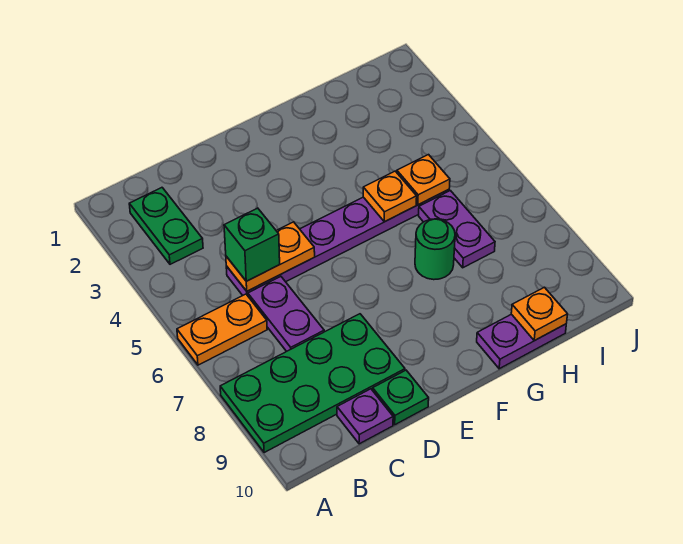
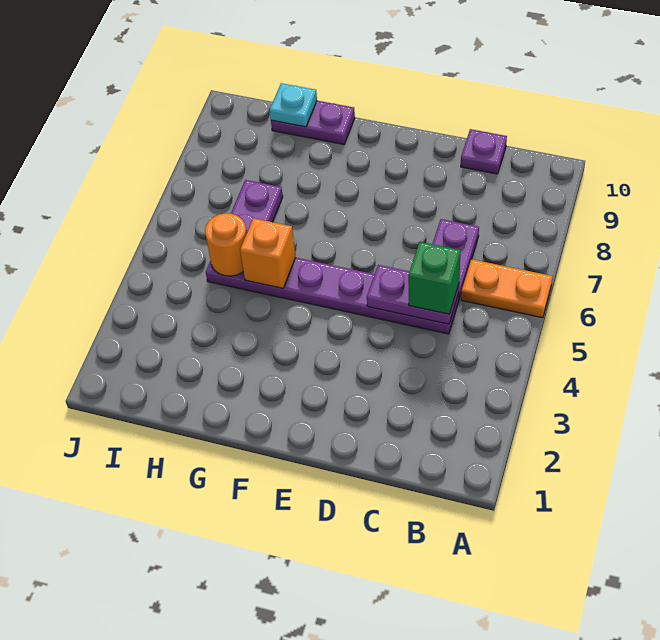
green 2x4 plate [220,314,405,453] -> none
green 1x2 plate [129,188,203,264] -> none
orange 1x2 plate [226,222,315,291] -> purple 1x2 plate [367,265,459,324]
green 1x1 plate [373,370,429,425] -> none
orange 1x1 plate [363,171,417,222] -> orange 1x1 brick [240,218,296,288]
green 1x1 round brick [415,219,455,280] -> none
orange 1x1 plate [397,155,450,205] -> orange 1x1 round brick [205,213,247,276]
orange 1x1 plate [511,287,568,341] -> cyan 1x1 plate [270,83,317,127]

